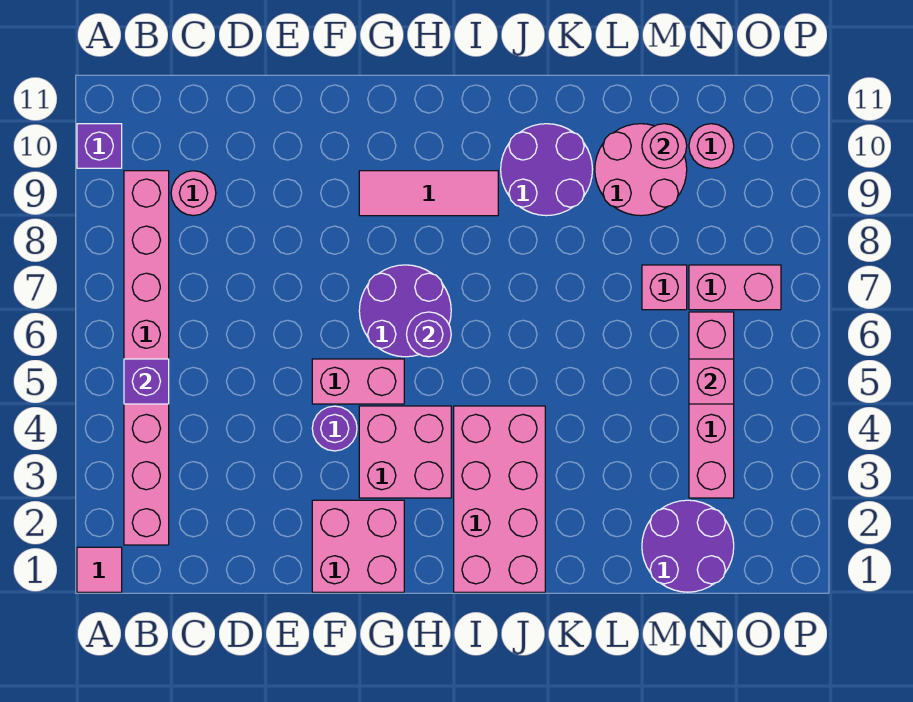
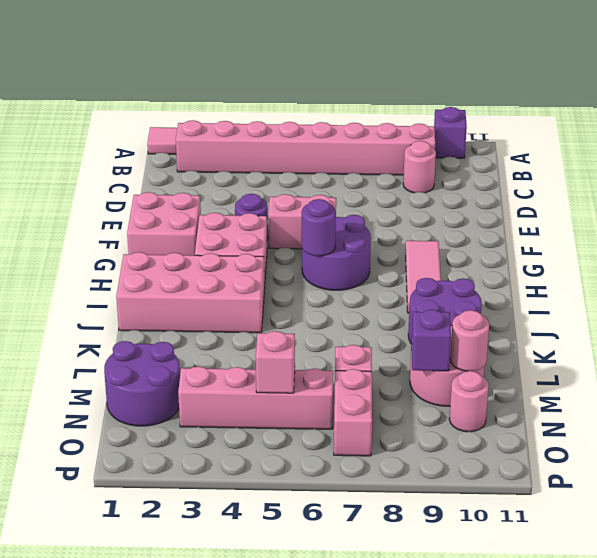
purple 1x1 brick [124,359,169,404] -> purple 1x1 brick moved to [411,310,451,371]
pink 1x2 brick [312,359,404,404] -> pink 1x2 brick turned to [269,194,336,249]

